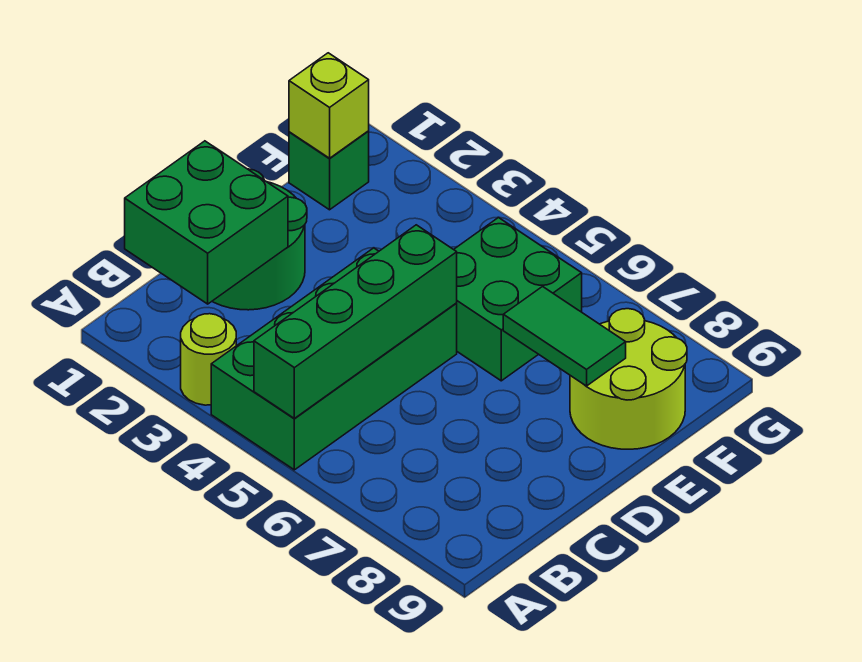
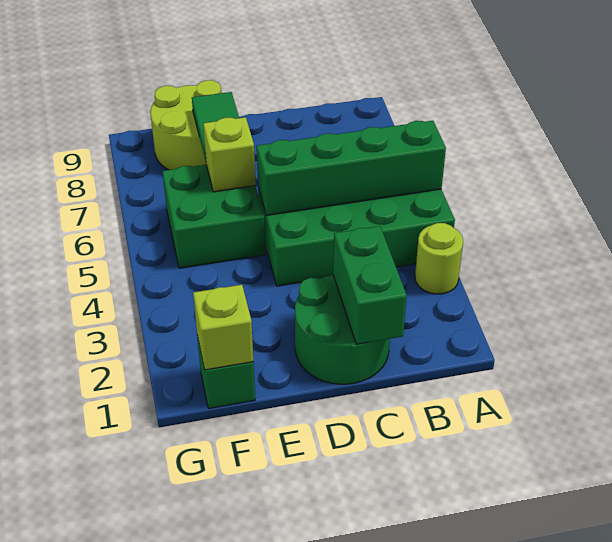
green 2x2 brick [125,141,288,304] -> green 1x2 brick [333,226,407,344]
none -> lime 1x1 brick [203,117,256,192]

